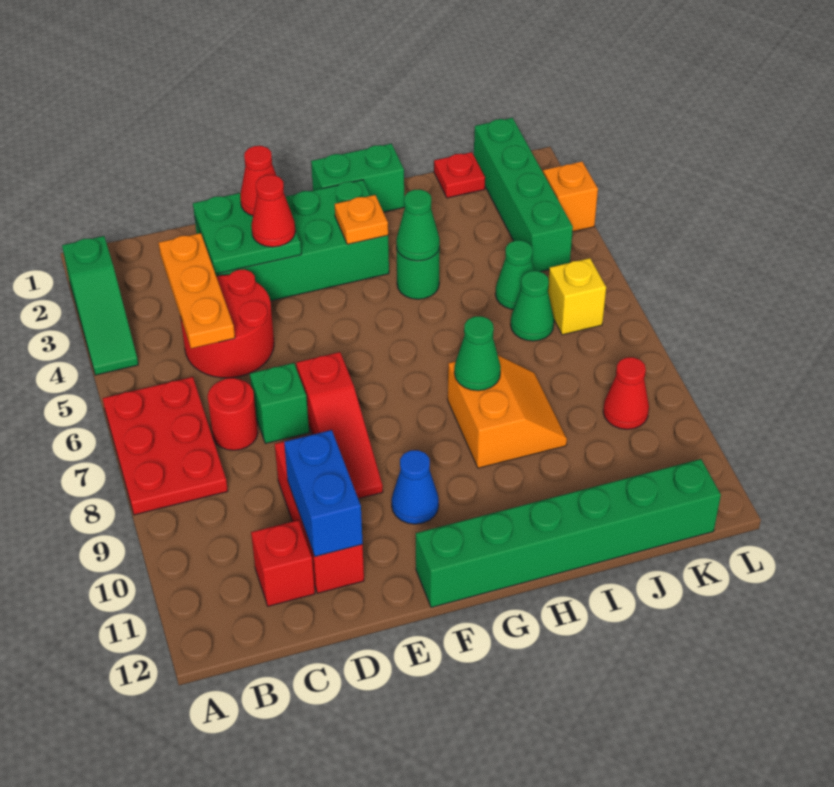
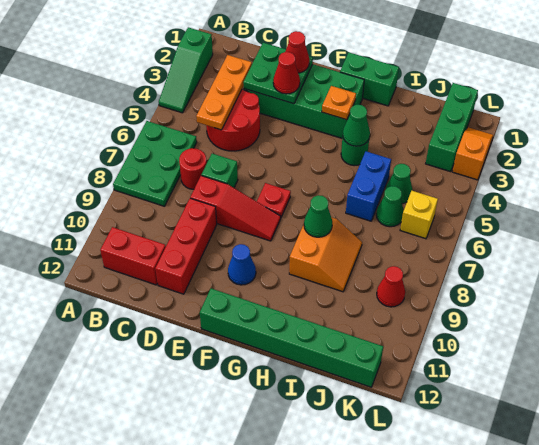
red 2x3 plate [102,377,228,515] -> green 2x3 plate [113,121,197,206]
red 1x1 brick [251,520,315,606] -> red 1x2 brick [100,227,166,285]
blue 1x2 brick [284,430,363,557] -> blue 1x2 brick moved to [346,151,391,221]
red 1x3 slope [296,352,383,499] -> red 1x3 slope turned to [190,176,281,241]
red 1x1 plate [434,152,485,198] -> red 1x1 plate moved to [257,183,291,217]
green 1x4 brick [474,118,573,272] -> green 1x3 brick [426,83,478,172]

